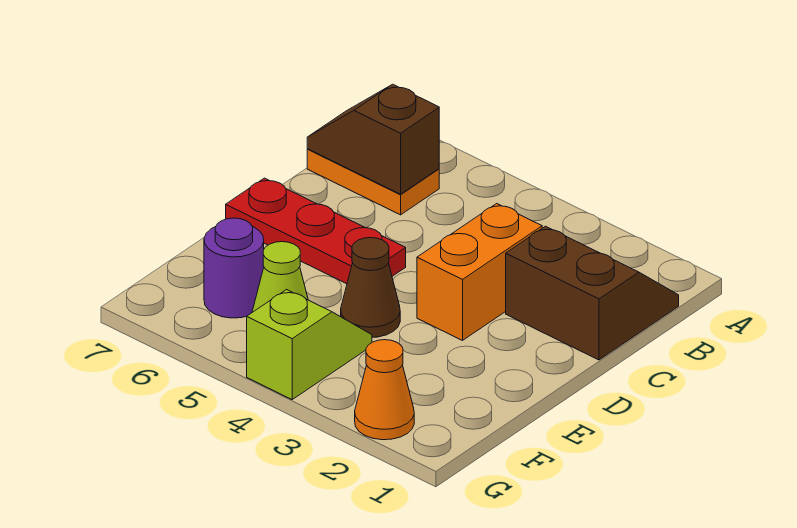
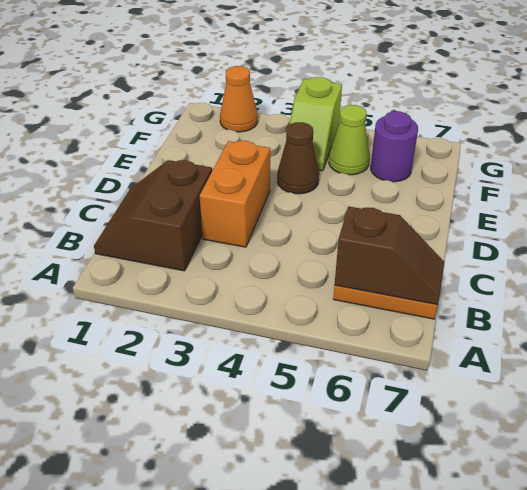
brown 2x2 slope [506,226,679,360] -> brown 2x2 slope turned to [94,160,212,271]
red 1x3 plate [226,178,406,284] -> none

